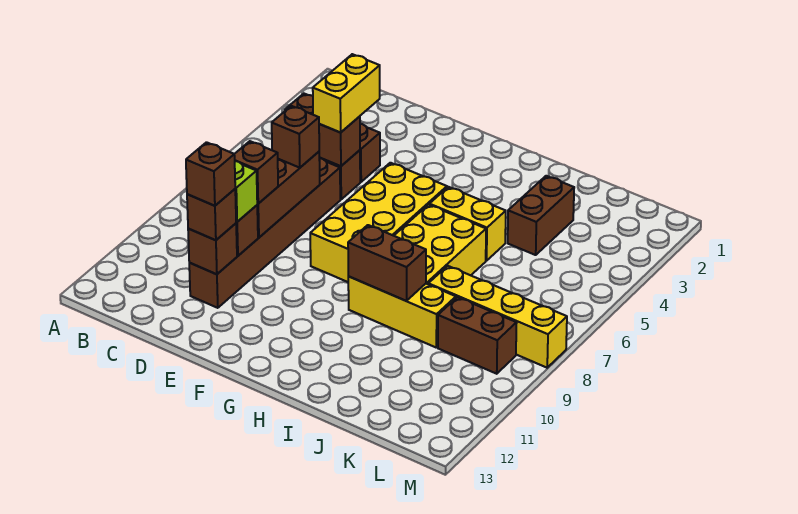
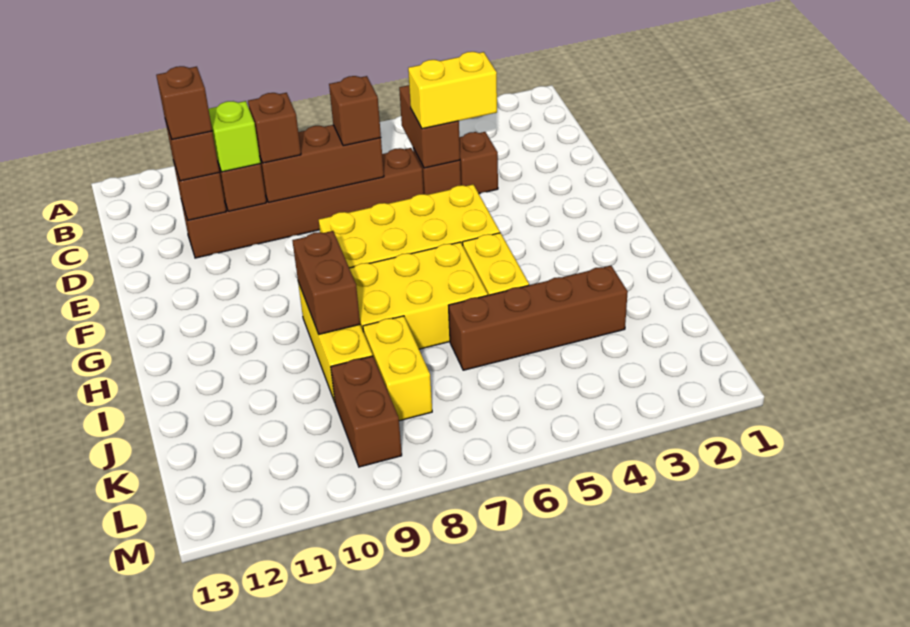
brown 1x2 brick [508,176,574,255] -> brown 1x4 brick [449,266,628,370]
yellow 1x4 brick [428,266,567,368] -> yellow 1x2 brick [363,316,432,421]

